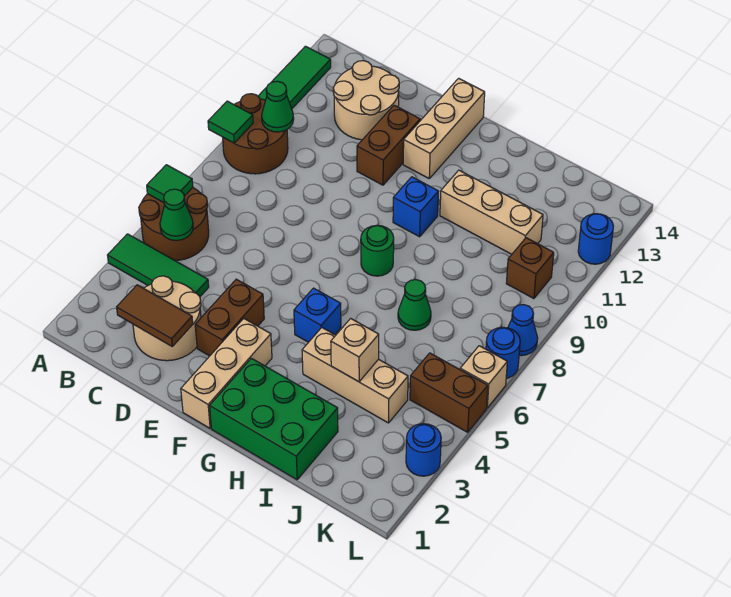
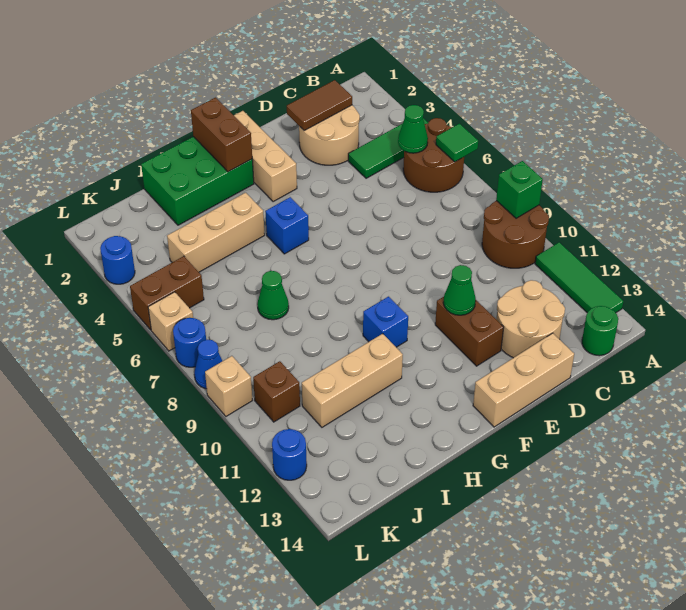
green 1x1 tile [208,101,253,143] -> green 1x1 brick [496,161,543,218]
green 1x1 cone [262,81,294,132] -> green 1x1 cone moved to [443,265,476,315]
brown 1x2 brick [195,279,264,356] -> brown 1x2 brick moved to [191,98,252,172]
tan 1x3 brick [403,78,485,178] -> tan 1x3 brick turned to [473,333,574,427]
green 1x1 round brick [361,225,394,276] -> green 1x1 round brick moved to [582,306,618,356]
tan 1x1 brick [331,318,379,382] -> tan 1x1 brick moved to [205,356,253,416]

